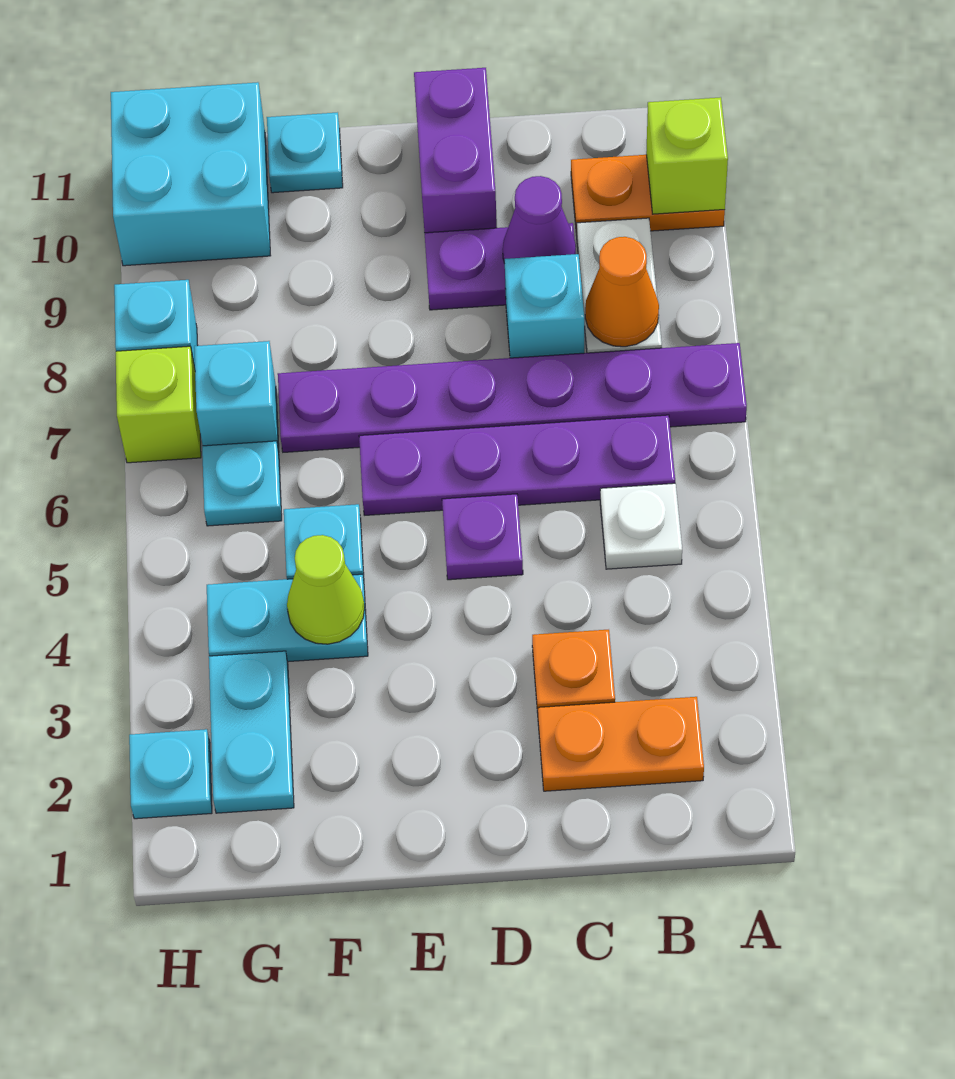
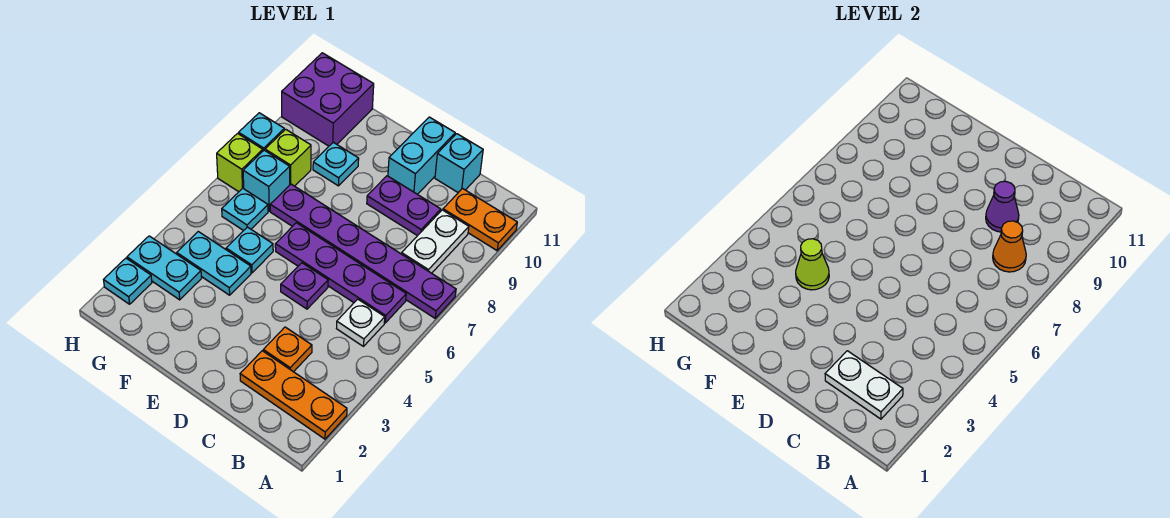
lime 1x1 brick [646,97,728,214] -> lime 1x1 brick moved to [265,129,311,186]
orange 1x2 plate [538,697,704,791] -> orange 1x3 plate [240,351,347,439]
none -> white 1x2 plate [825,351,903,419]
cyan 1x1 brick [505,254,584,358] -> cyan 1x1 brick moved to [435,134,483,193]
purple 1x2 brick [414,68,497,233] -> cyan 1x2 brick [388,117,455,194]
cyan 1x1 plate [267,112,343,193] -> cyan 1x1 plate moved to [313,142,359,186]
cyan 1x2 plate [209,651,294,813] -> cyan 1x2 plate turned to [127,236,202,300]
cyan 2x2 brick [111,82,270,266] -> purple 2x2 brick [282,53,374,146]

